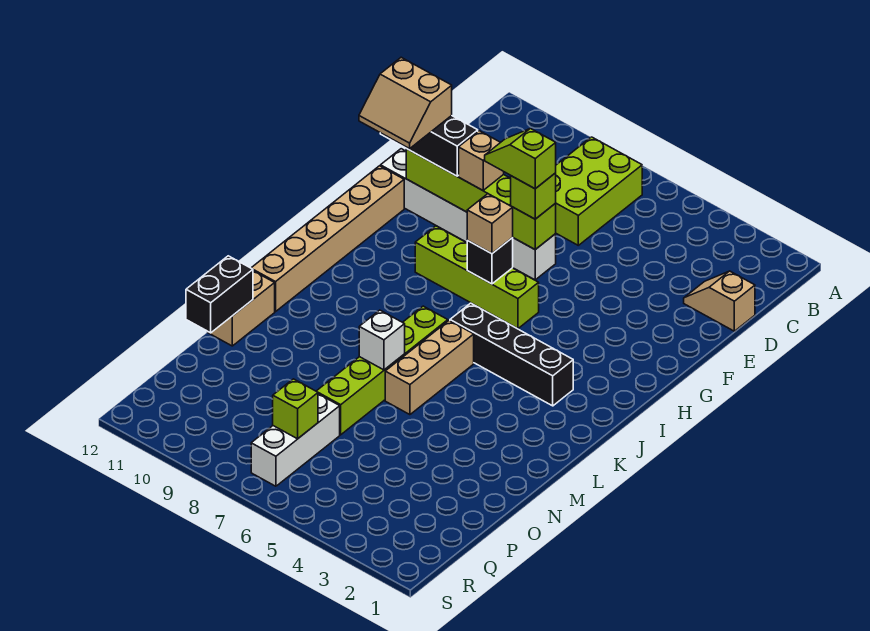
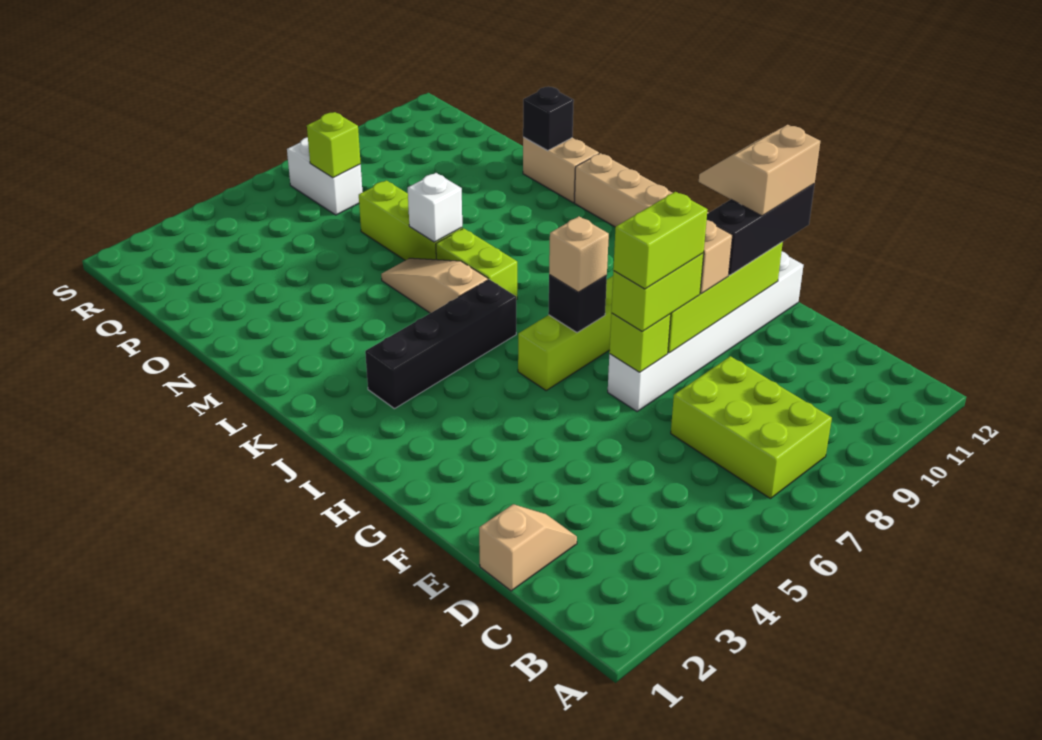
lime 1x1 brick [511,173,556,219] -> lime 1x2 brick [611,253,704,332]
lime 1x2 slope [485,129,556,189] -> lime 1x2 brick [613,192,708,289]
tan 1x3 brick [385,321,474,415] -> tan 1x3 slope [381,258,488,313]
black 1x2 brick [186,256,253,333] -> black 1x1 brick [523,87,574,151]
white 1x3 brick [251,394,340,486] -> white 1x2 brick [287,137,362,215]

